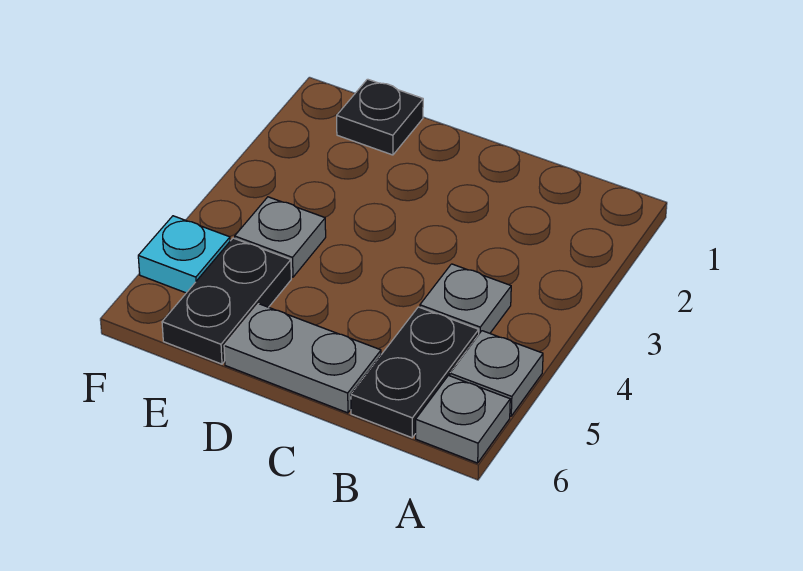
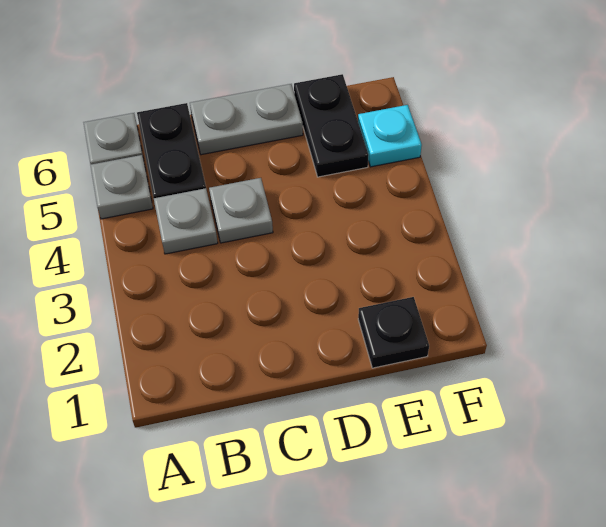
grey 1x1 plate [235,197,326,277] -> grey 1x1 plate moved to [209,178,273,243]

